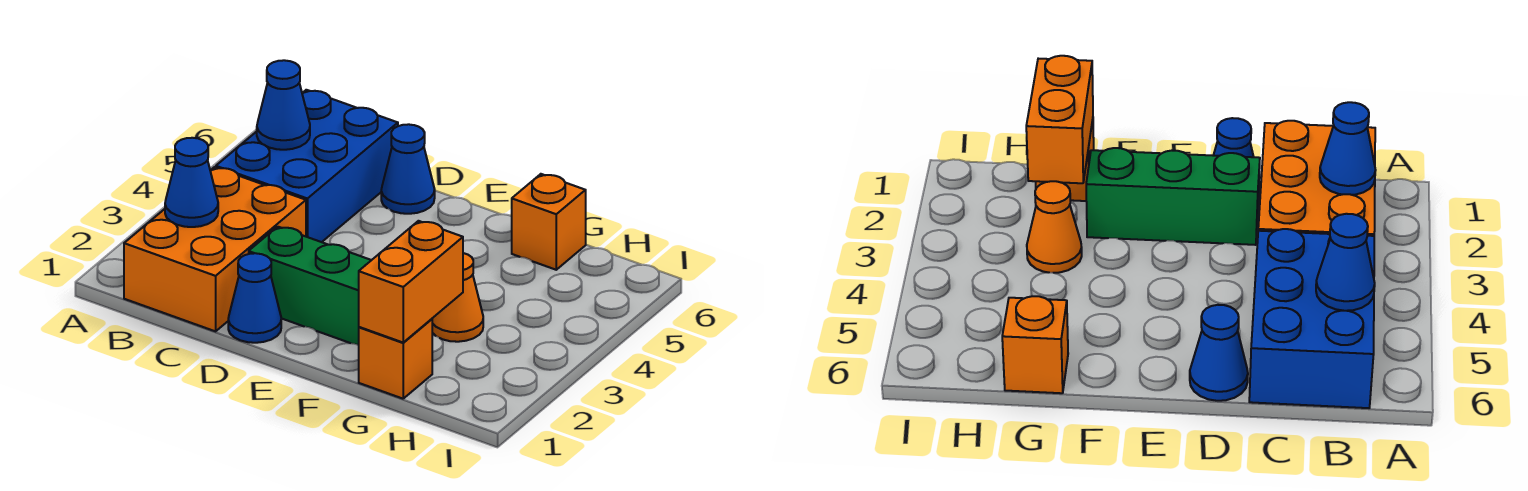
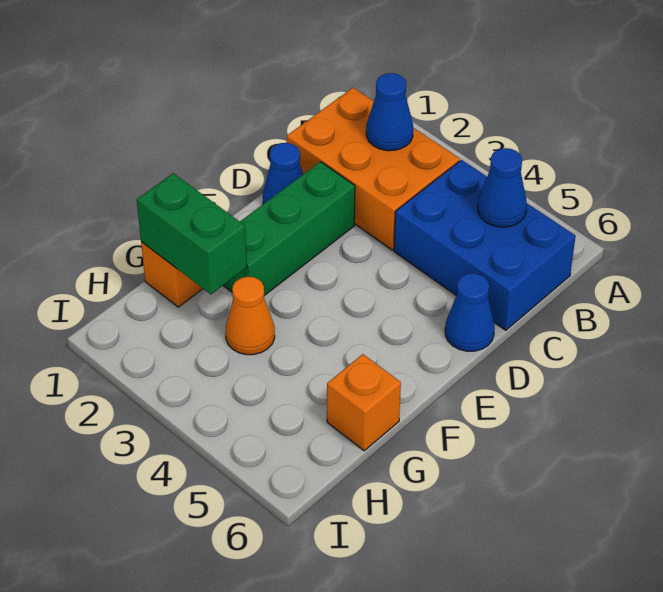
orange 1x2 brick [359,221,463,342] -> green 1x2 brick [137,173,247,294]

